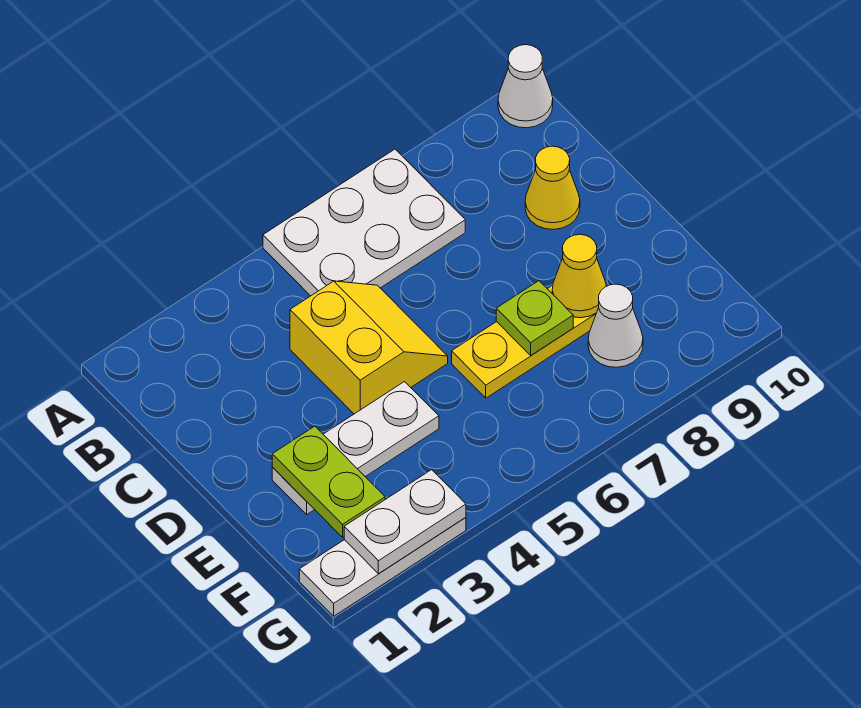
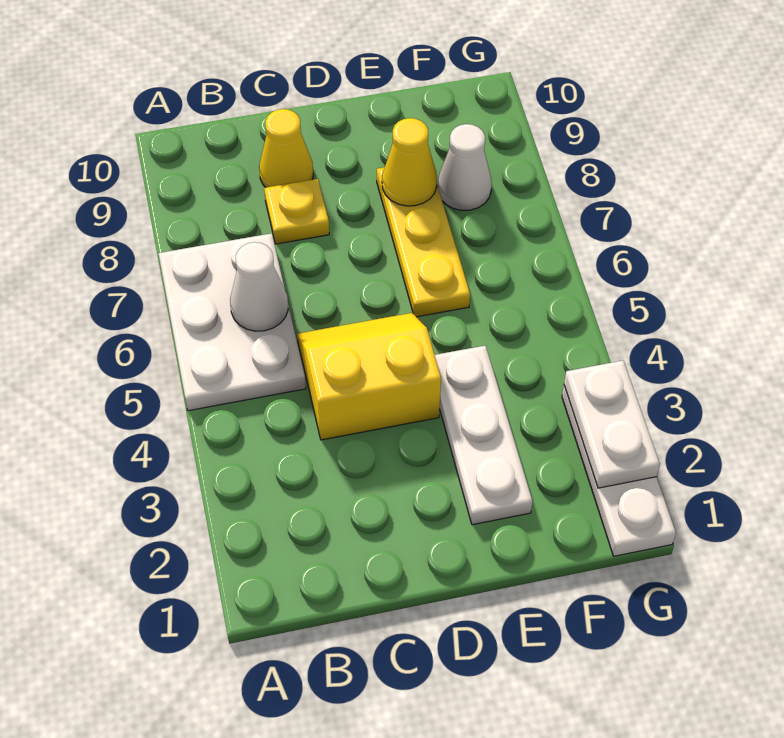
white 1x1 cone [498,45,553,128] -> white 1x1 cone moved to [230,242,288,331]
none -> yellow 1x1 plate [264,179,329,244]
lime 1x2 plate [272,426,385,537] -> none
lime 1x1 plate [496,281,573,355] -> none

